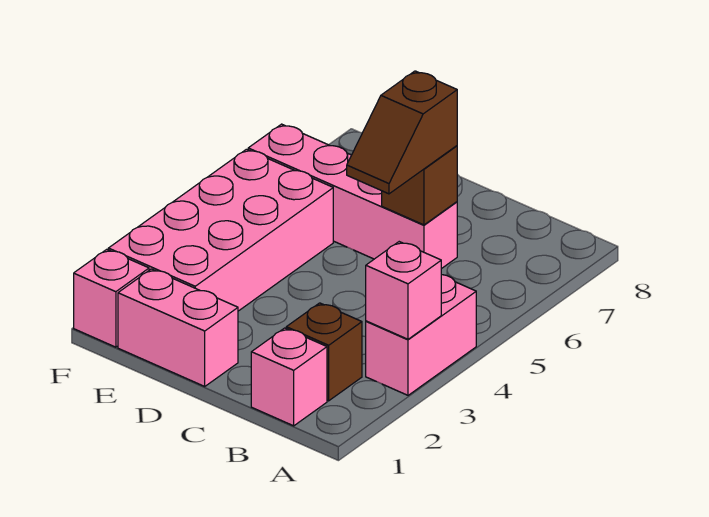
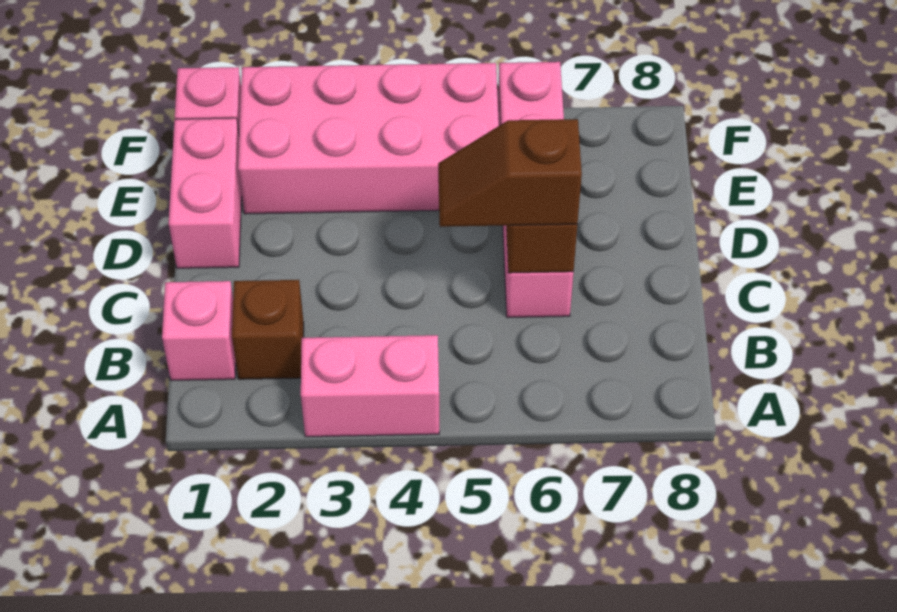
pink 1x1 brick [366,242,441,339] -> none

